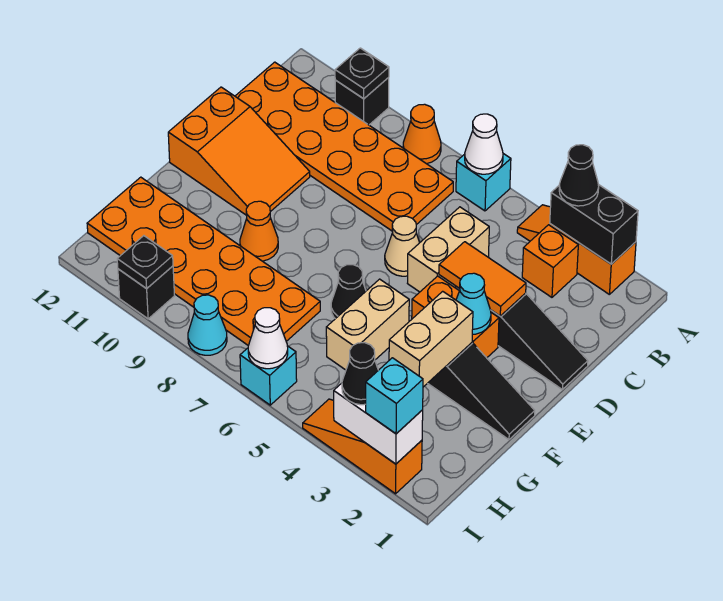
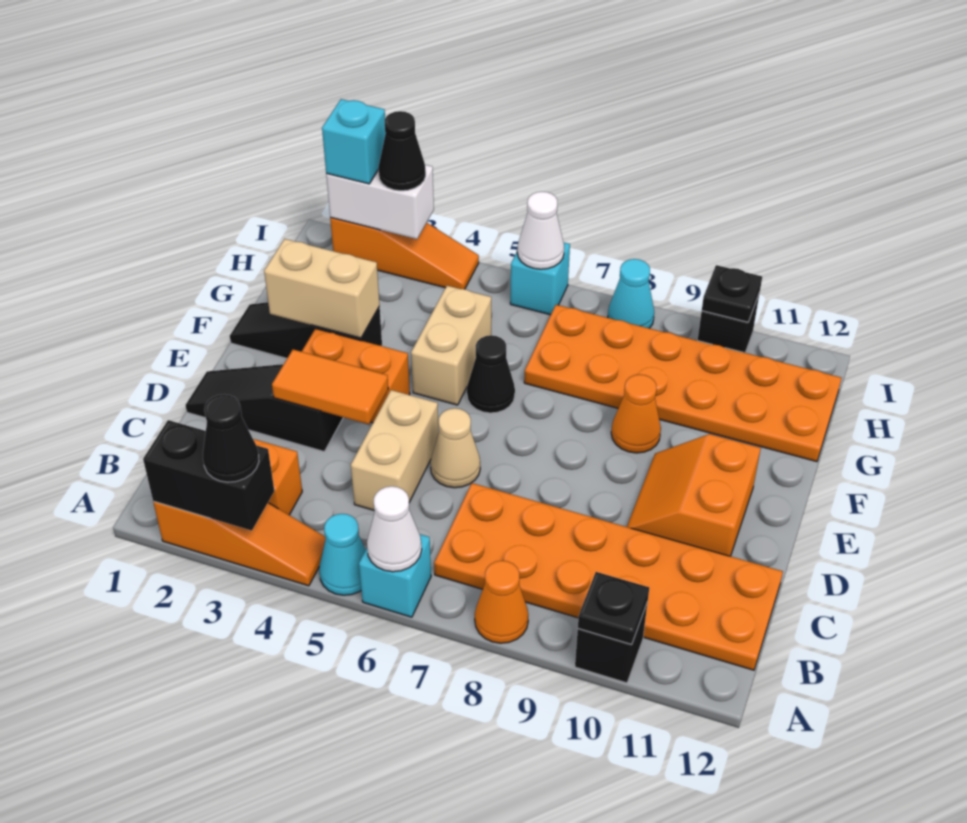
orange 2x3 slope [168,87,310,215] -> orange 2x2 slope [627,434,761,556]
cyan 1x1 cone [456,273,491,334] -> cyan 1x1 cone moved to [319,514,365,595]
tan 1x2 brick [389,291,473,387] -> tan 1x2 brick turned to [264,239,380,338]

